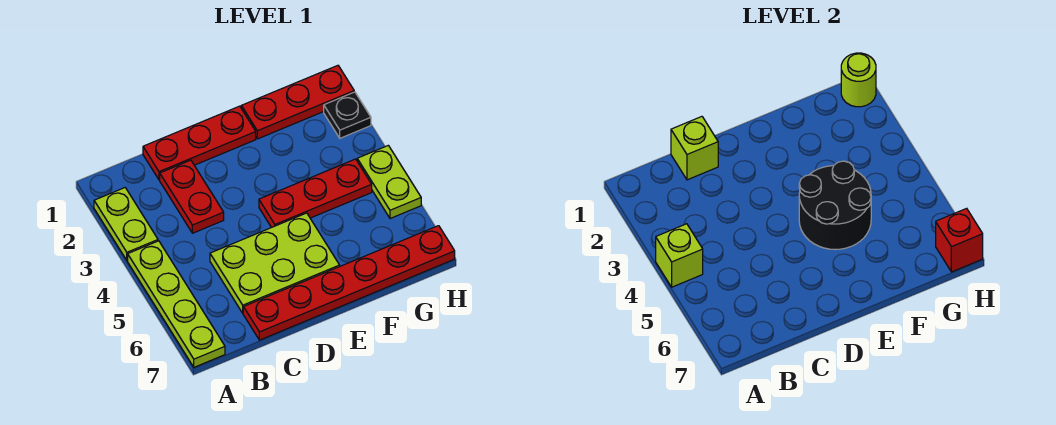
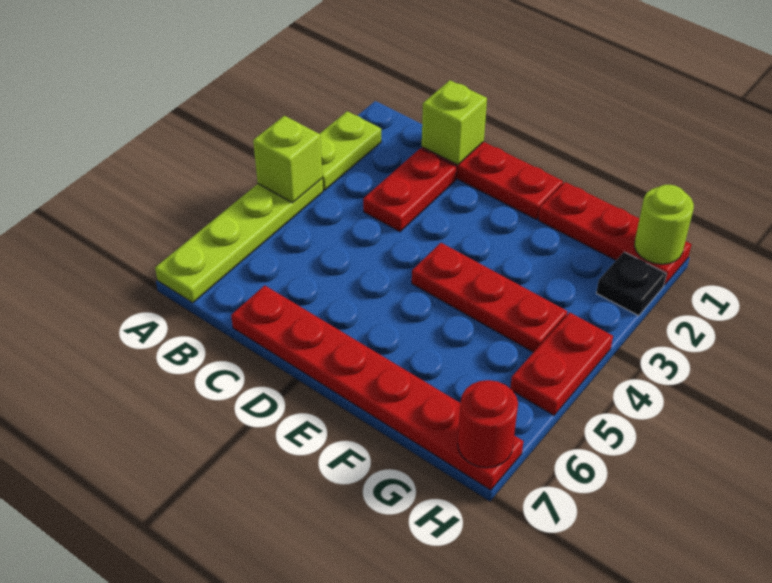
lime 2x3 plate [210,213,340,313] -> none
black 2x2 round brick [799,161,871,250] -> none
lime 1x2 plate [357,145,421,219] -> red 1x2 plate [510,312,613,415]
red 1x1 brick [936,208,983,272] -> red 1x1 round brick [458,380,518,468]

